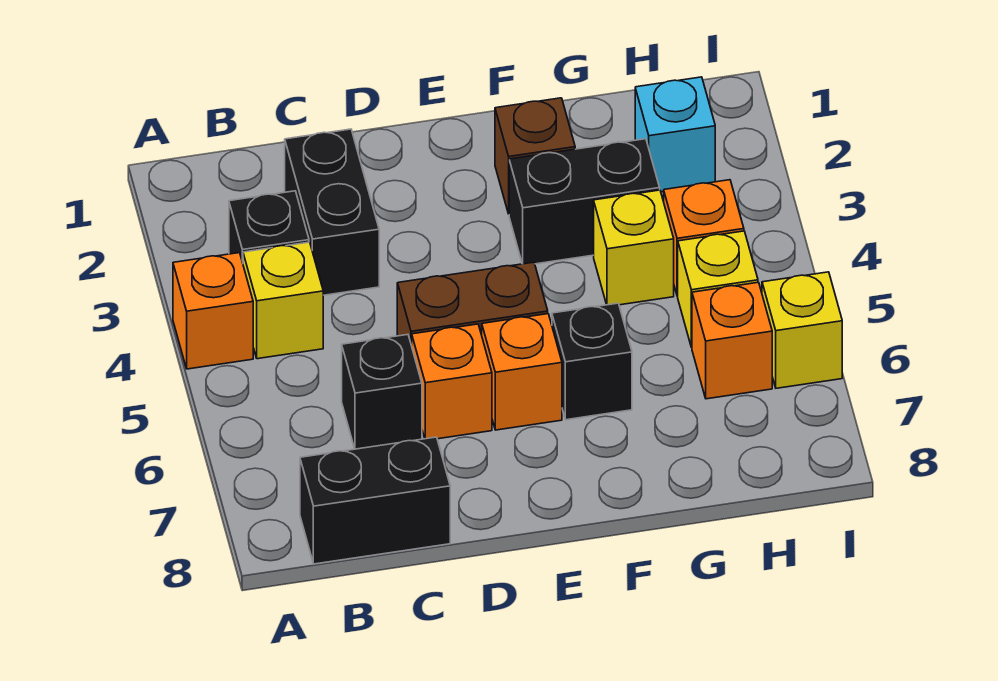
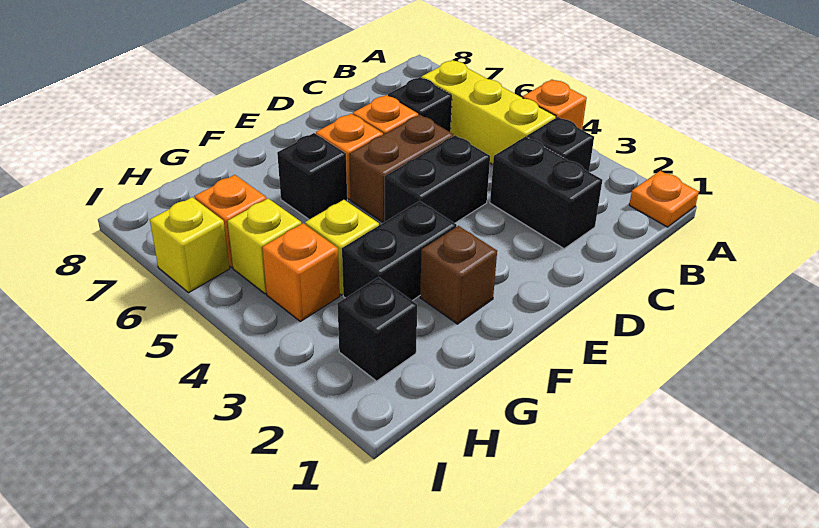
none -> orange 1x1 plate [629,171,699,227]
yellow 1x1 brick [243,242,323,359] -> yellow 1x3 brick [422,60,556,165]
black 1x2 brick [300,437,450,564] -> black 1x2 brick moved to [385,135,490,223]
cyan 1x1 brick [635,77,715,192] -> black 1x1 brick [337,277,417,381]

